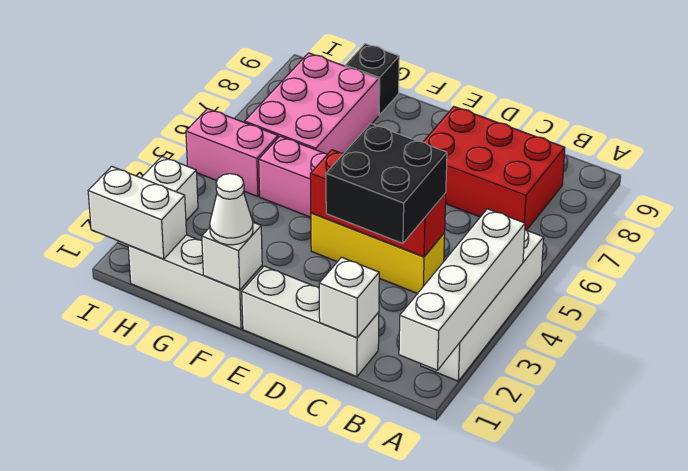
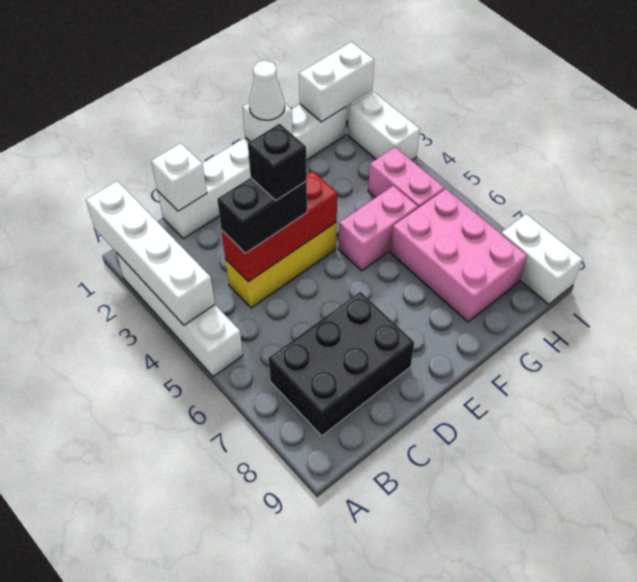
red 2x3 brick [423,107,565,230] -> black 2x3 brick [269,292,414,436]
black 2x2 brick [326,124,447,243] -> black 1x2 brick [217,178,307,253]
black 1x1 brick [345,44,399,115] -> black 1x1 brick moved to [248,124,307,200]
pink 1x2 brick [186,109,278,197] -> pink 1x2 brick turned to [368,147,445,208]
none -> white 1x2 brick [501,214,583,304]

